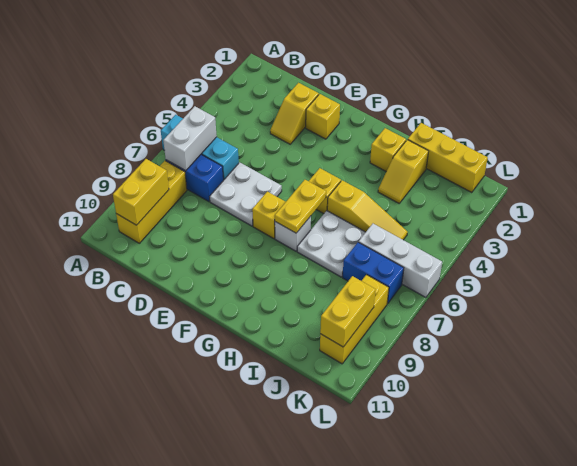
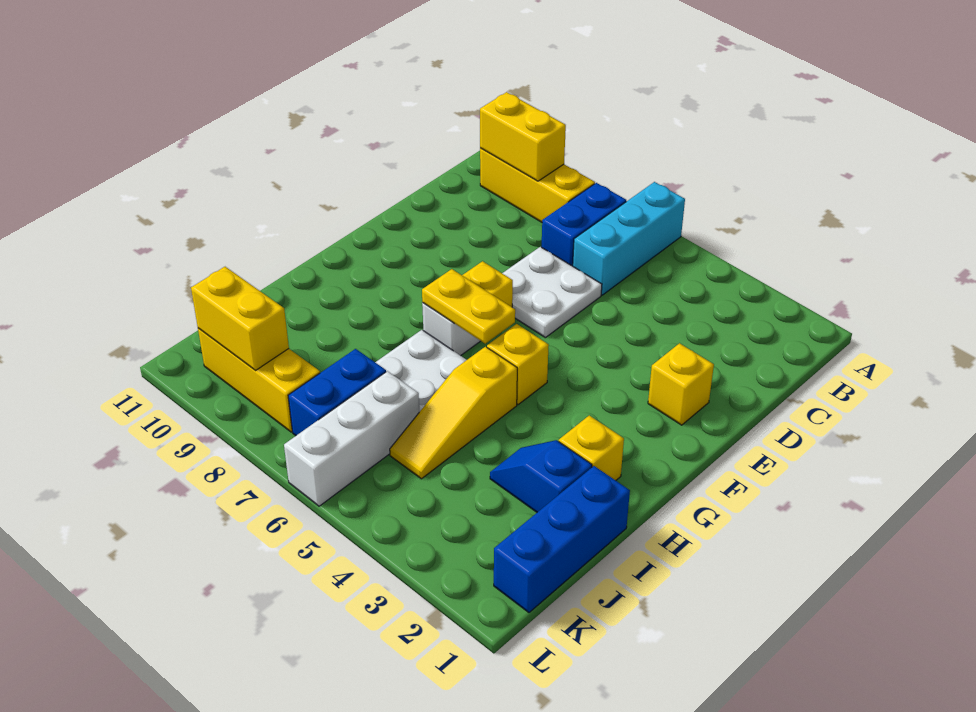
white 1x2 brick [163,106,217,171] -> none
yellow 1x2 slope [270,83,319,144] -> none
yellow 1x3 brick [408,123,488,192] -> blue 1x3 brick [494,466,630,612]
yellow 1x2 slope [378,140,429,203] -> blue 1x2 slope [490,440,592,512]

